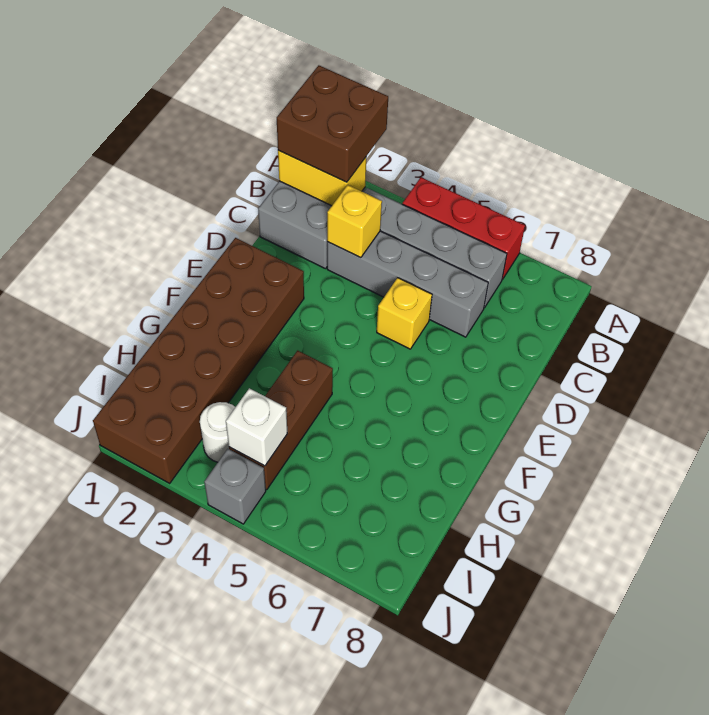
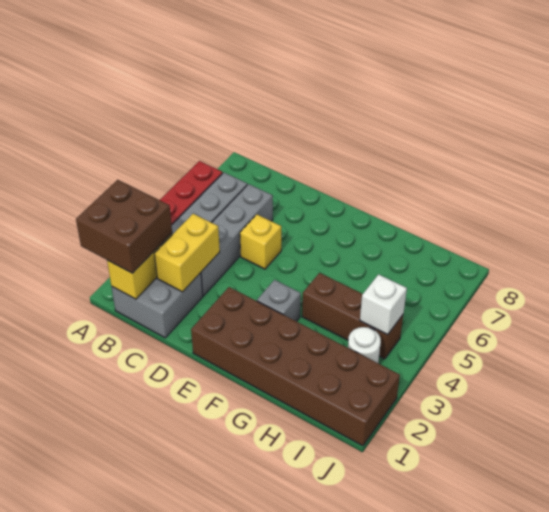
yellow 1x1 brick [327,185,382,258] -> yellow 1x2 brick [154,214,220,292]
grey 1x1 brick [204,449,266,524] -> grey 1x1 brick moved to [257,280,301,321]

